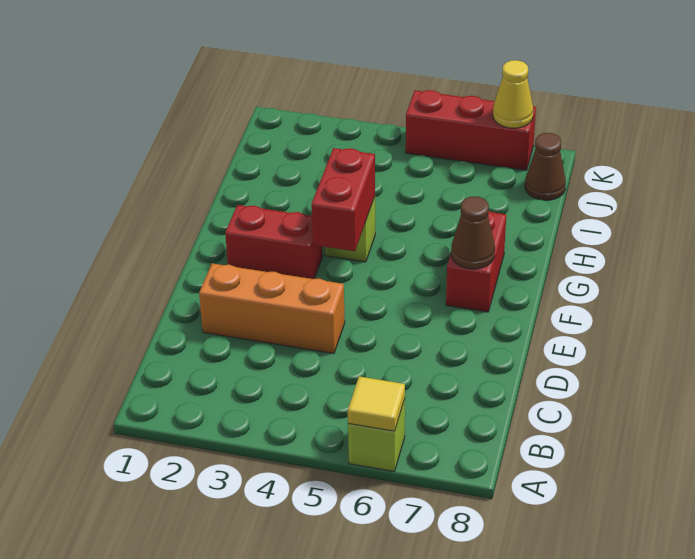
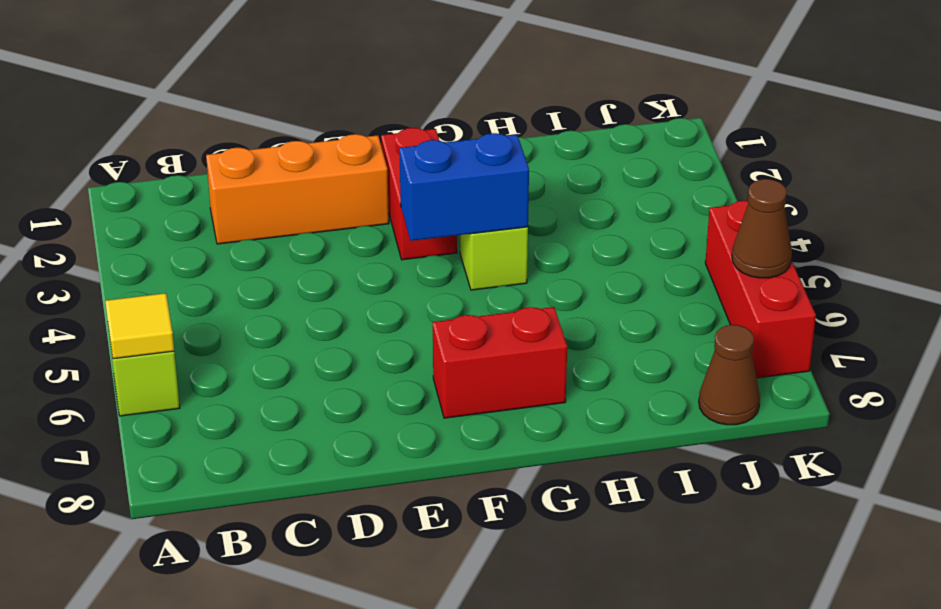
orange 1x3 brick [199,263,345,353] -> orange 1x3 brick turned to [206,134,389,244]
red 1x2 brick [311,148,375,251] -> blue 1x2 brick [399,133,529,241]
brown 1x1 cone [451,196,495,269] -> brown 1x1 cone moved to [732,179,792,278]
yellow 1x1 cone [493,60,533,128] -> none

